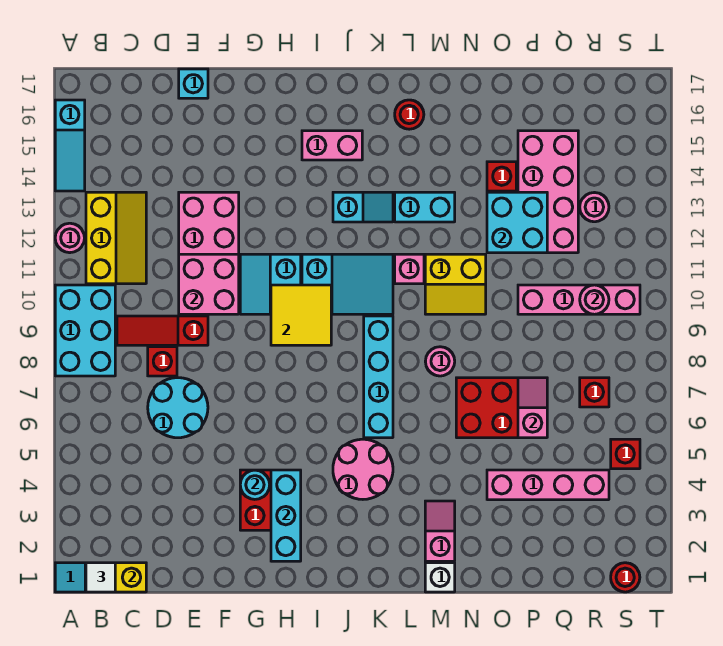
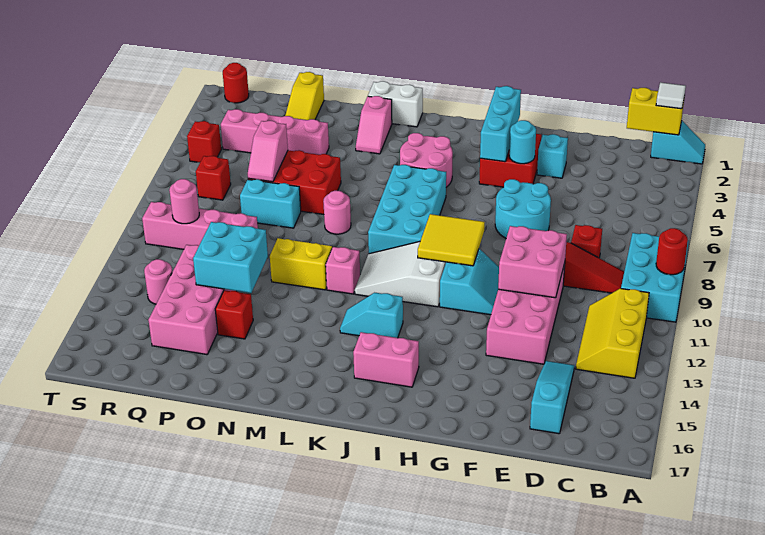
pink 1x1 round brick [55,223,84,253] -> none
cyan 1x3 slope [55,100,85,191] -> cyan 1x3 slope moved to [530,361,574,434]
cyan 2x2 round brick [148,378,208,438] -> cyan 2x2 round brick moved to [495,179,551,238]
cyan 1x1 brick [179,69,208,98] -> cyan 1x1 brick moved to [537,134,568,178]
cyan 2x3 slope [302,254,393,314] -> white 2x3 slope [355,241,446,307]
cyan 1x4 brick [364,316,393,438] -> cyan 2x4 brick [368,165,446,254]
cyan 1x2 brick [395,192,455,222] -> cyan 1x2 brick moved to [240,179,301,228]
red 1x1 round brick [395,100,424,129] -> red 1x1 round brick moved to [656,228,688,275]
white 1x1 brick [425,563,455,592] -> white 1x2 brick [368,81,423,127]
none -> yellow 1x3 slope [285,72,324,120]

